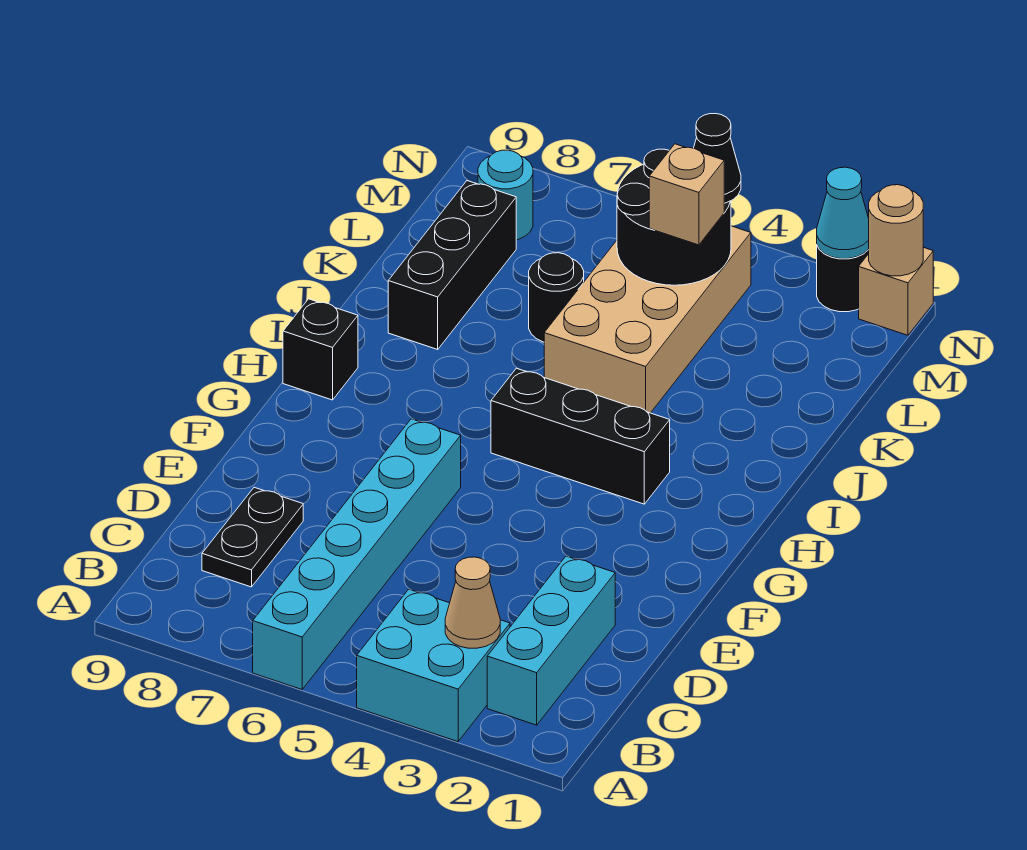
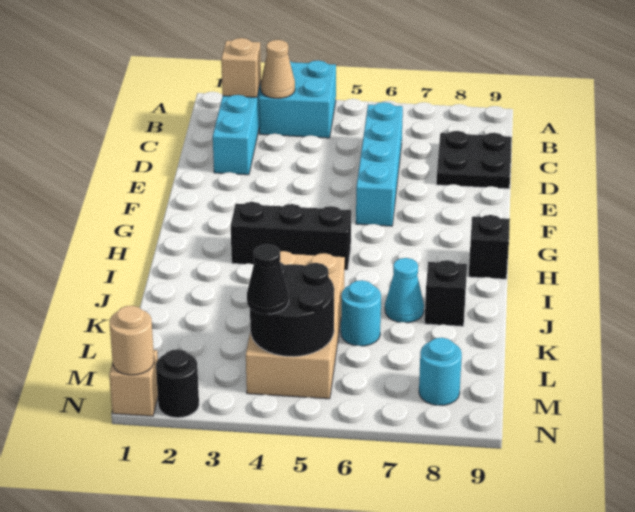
cyan 1x6 brick [253,419,461,689] -> cyan 1x4 brick [356,102,403,226]
black 1x2 plate [202,487,303,587] -> black 2x2 plate [436,131,512,189]
black 1x3 brick [388,181,516,349] -> black 1x1 brick [425,260,467,326]
black 1x1 round brick [529,253,584,342] -> cyan 1x1 round brick [341,280,381,346]
tan 1x1 brick [649,144,724,245] -> tan 1x1 brick moved to [221,38,261,97]
cyan 1x1 cone [817,167,869,259] -> cyan 1x1 cone moved to [385,258,424,323]

